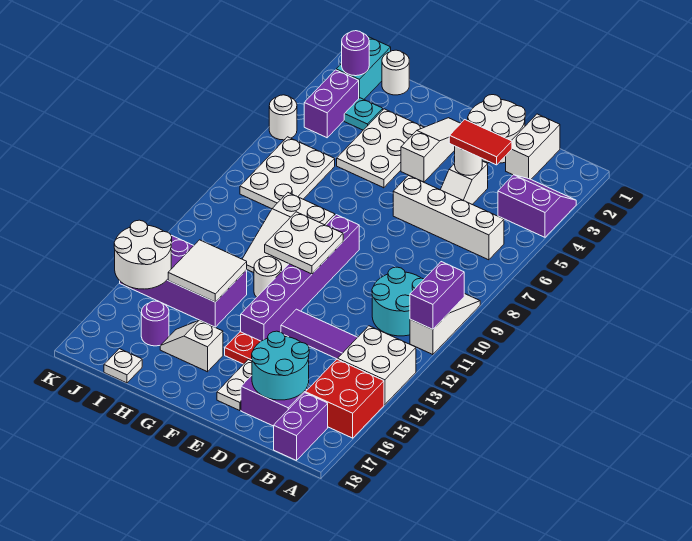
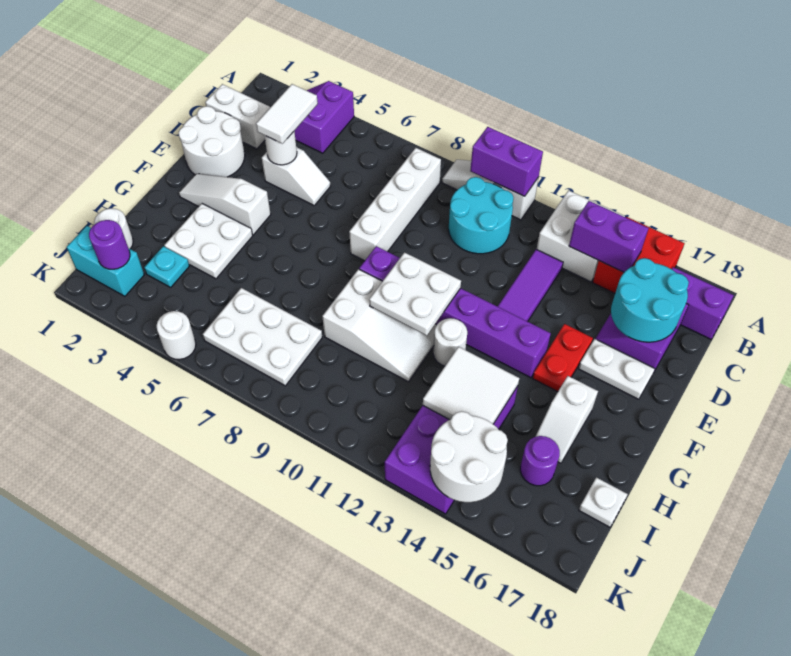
white 1x4 brick [393,175,504,260] -> white 1x4 brick moved to [349,148,441,261]
red 1x2 tile [449,120,512,165] -> white 1x2 tile [256,84,318,144]
white 2x3 plate [337,109,424,188] -> white 2x2 plate [164,204,253,279]
purple 1x2 brick [304,70,359,138] -> purple 1x2 brick moved to [569,201,649,272]

